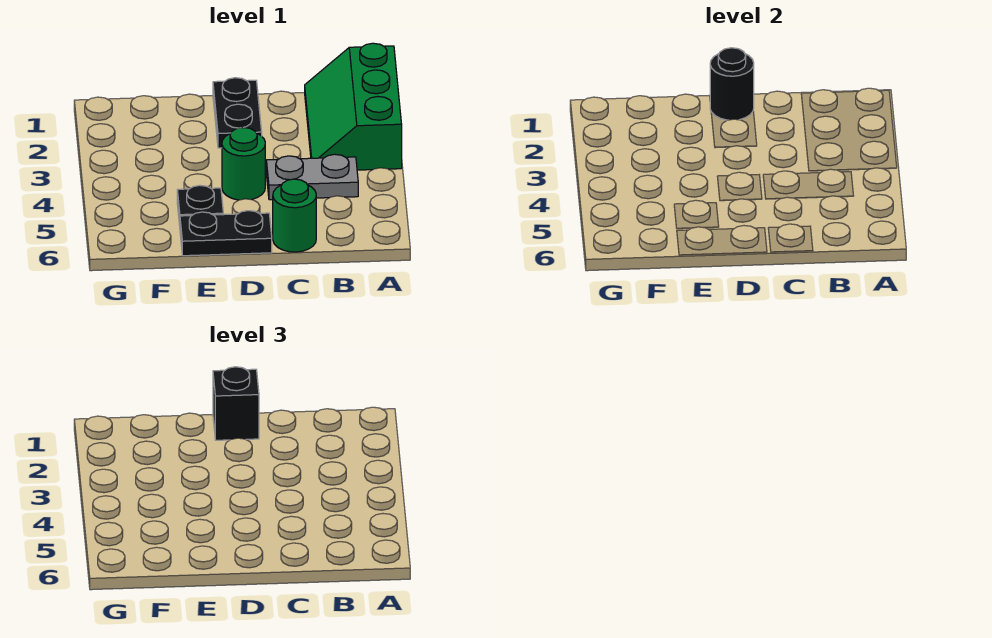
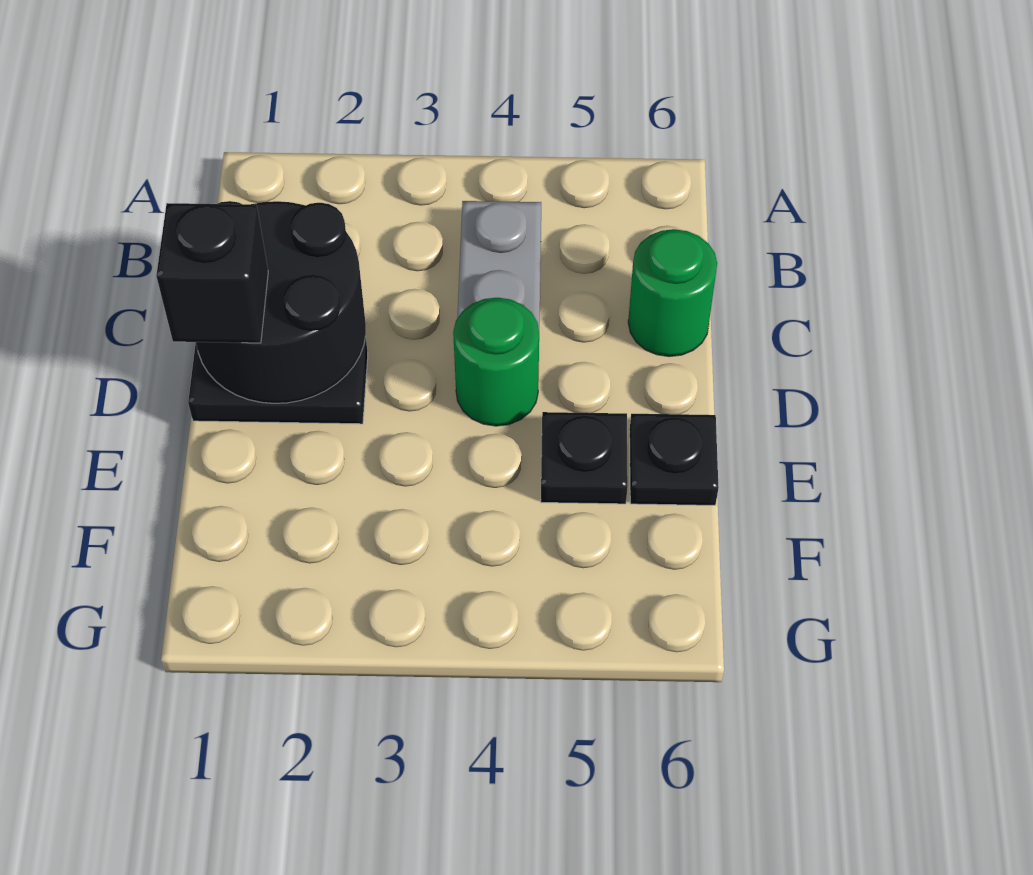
green 2x3 slope [305,43,402,170] -> none
black 1x1 round brick [710,48,754,120] -> black 2x2 round brick [196,201,366,403]
black 1x2 plate [180,211,272,256] -> black 1x1 plate [629,414,719,505]

